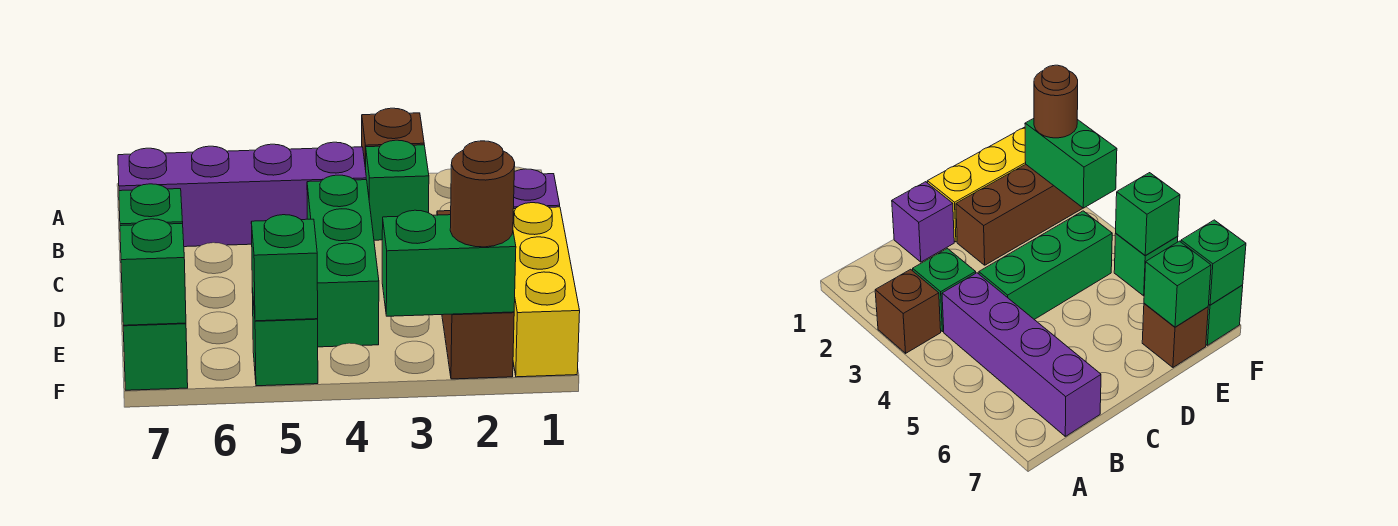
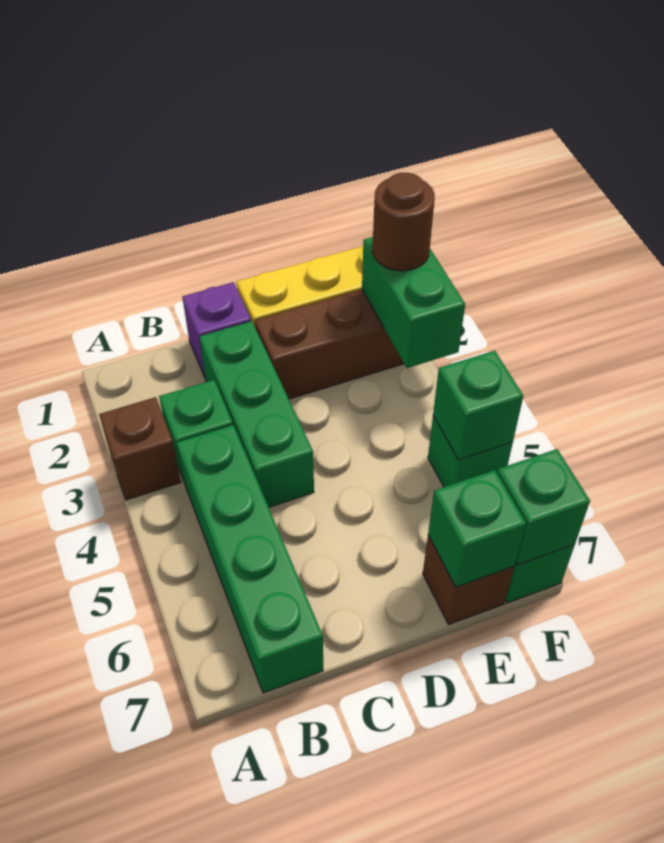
purple 1x4 brick [118,142,366,247] -> green 1x4 brick [177,425,323,693]
green 1x3 brick [307,175,379,347] -> green 1x3 brick turned to [199,321,314,507]

